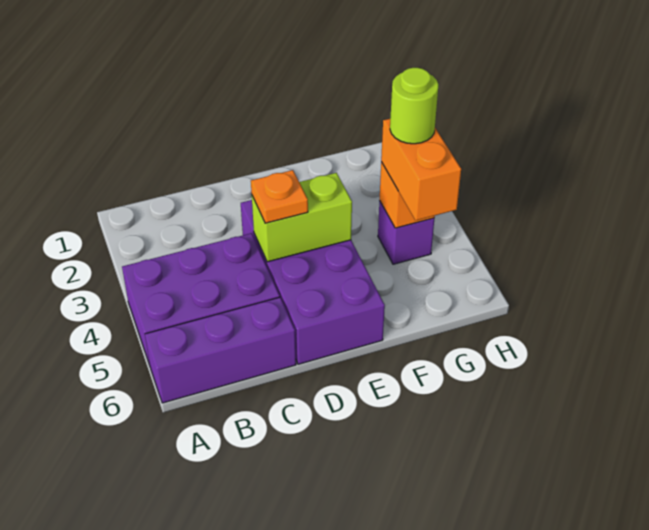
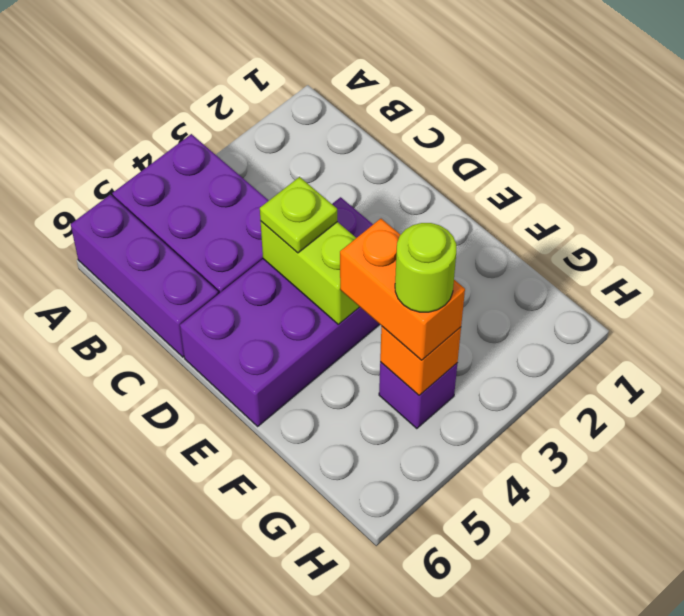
orange 1x1 plate [251,170,308,223] -> lime 1x1 plate [260,177,337,253]
orange 1x2 brick [381,119,461,221] -> orange 1x2 brick turned to [340,219,465,360]

